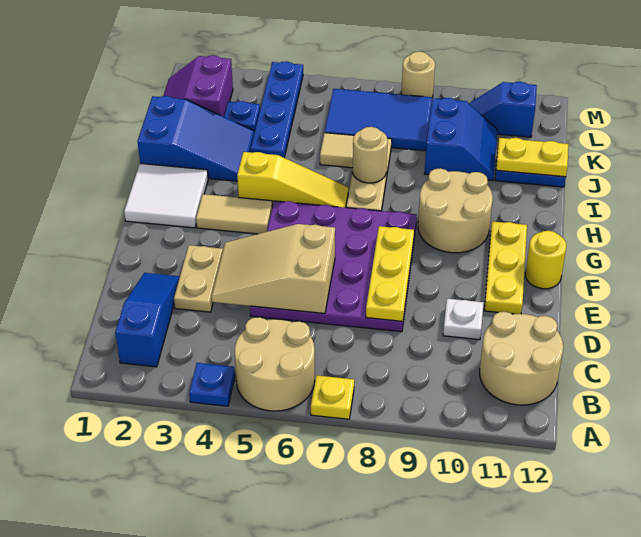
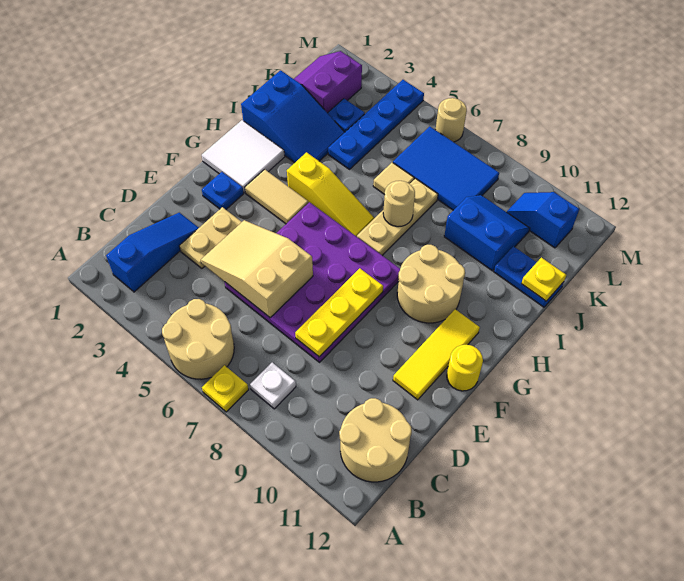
blue 1x1 plate [189,363,235,406] -> blue 1x1 plate moved to [202,172,244,209]
white 1x1 plate [443,299,484,340] -> white 1x1 plate moved to [250,363,296,409]
yellow 1x3 plate [484,221,527,314] -> yellow 1x3 tile [393,309,480,400]
blue 2x2 slope [424,98,497,181] -> blue 2x2 slope turned to [444,195,530,271]
yellow 1x2 plate [496,138,568,177] -> yellow 1x1 plate [521,258,566,301]
tan 1x1 round brick [401,52,435,97] -> tan 1x1 round brick moved to [436,98,467,142]

